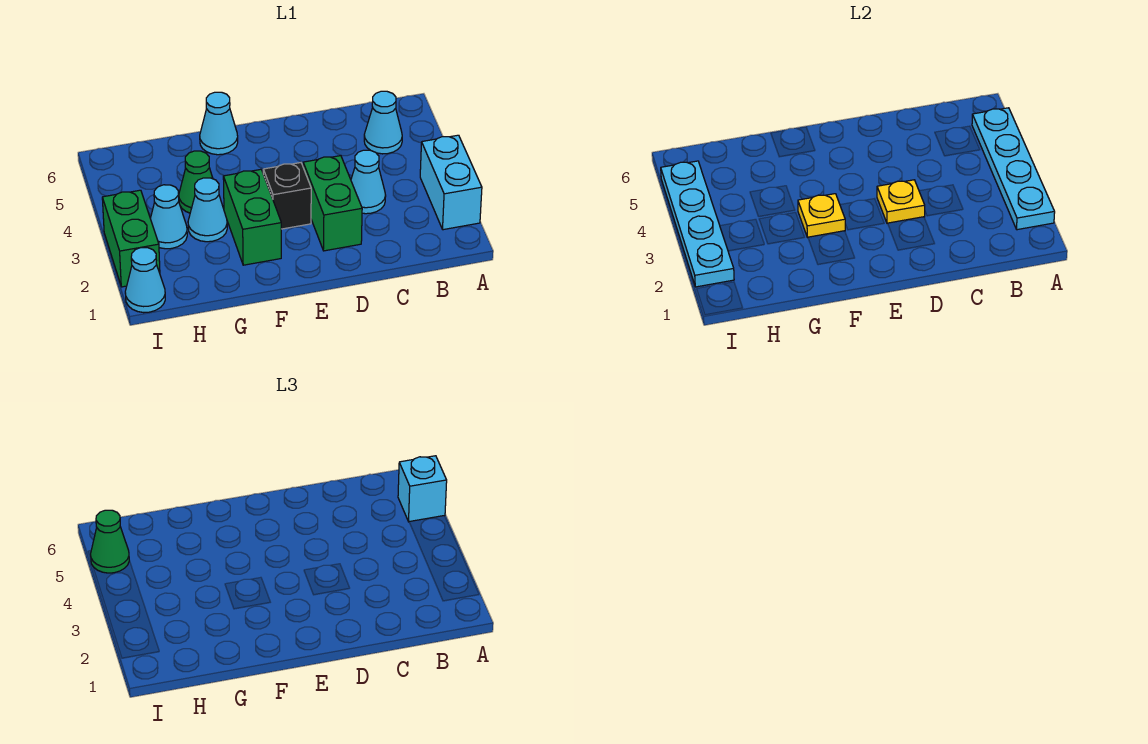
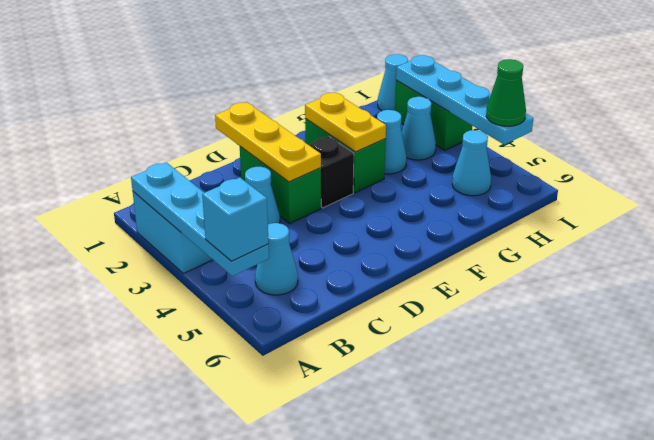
yellow 1x1 plate [877,180,925,223] -> yellow 1x3 plate [215,102,321,182]
yellow 1x1 plate [798,194,845,238] -> yellow 1x2 plate [305,93,386,152]
cyan 1x1 cone [200,92,238,155] -> cyan 1x1 cone moved to [452,130,491,196]
green 1x1 cone [179,151,213,213] -> none

